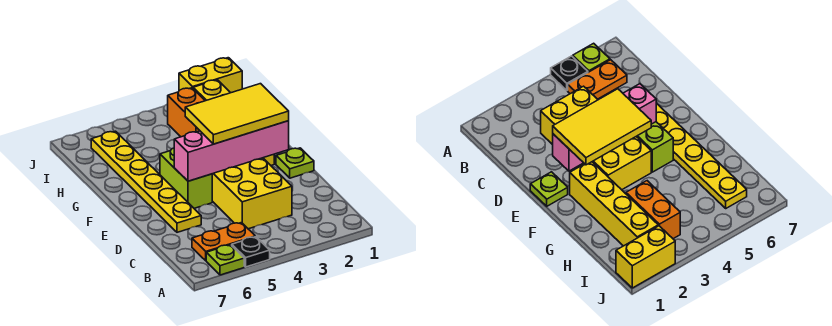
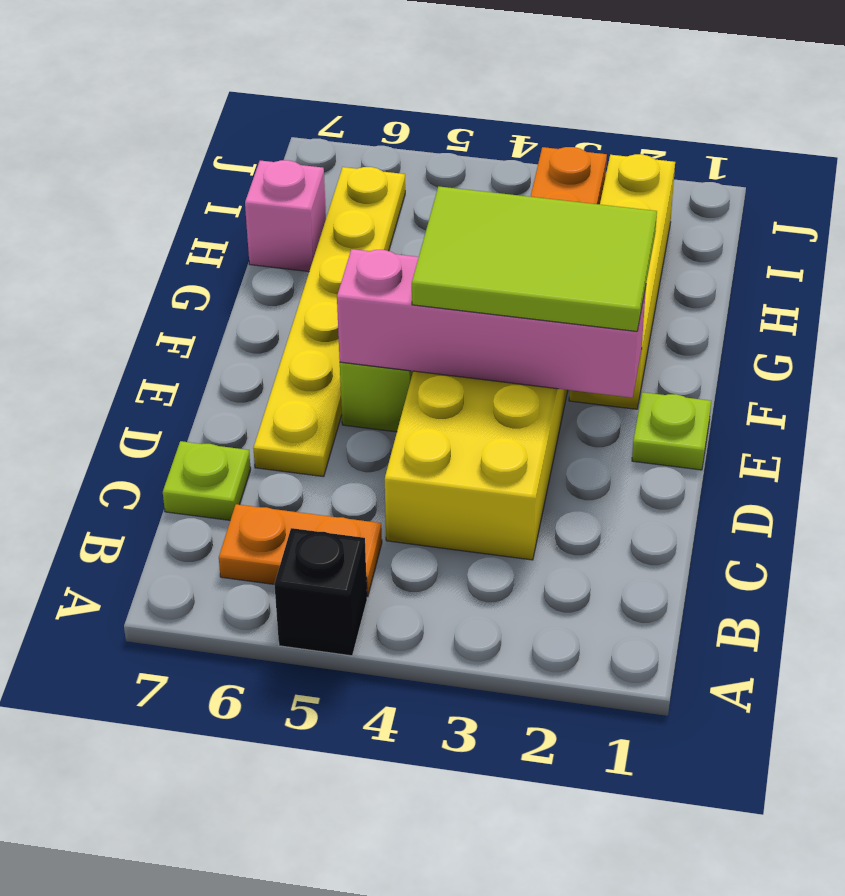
black 1x1 plate [232,237,270,267] -> black 1x1 brick [274,528,367,656]
lime 1x1 plate [206,245,244,275] -> lime 1x1 plate moved to [163,441,251,520]
yellow 2x3 tile [185,84,289,144] -> lime 2x3 tile [412,186,657,331]
none -> pink 1x1 brick [245,160,326,272]
yellow 1x2 brick [179,58,242,93] -> none

